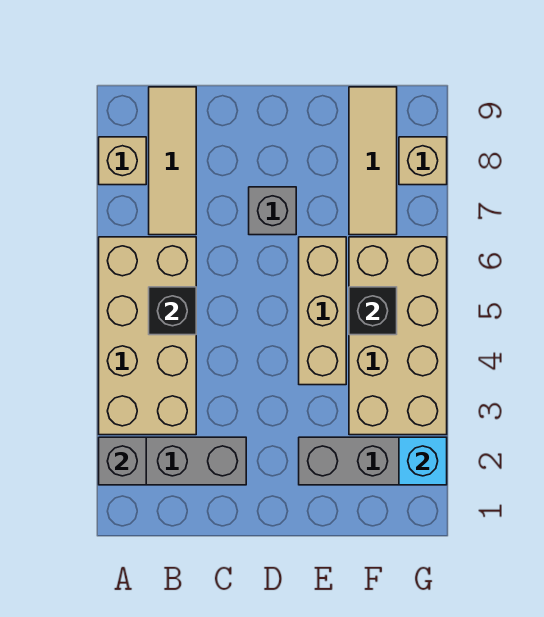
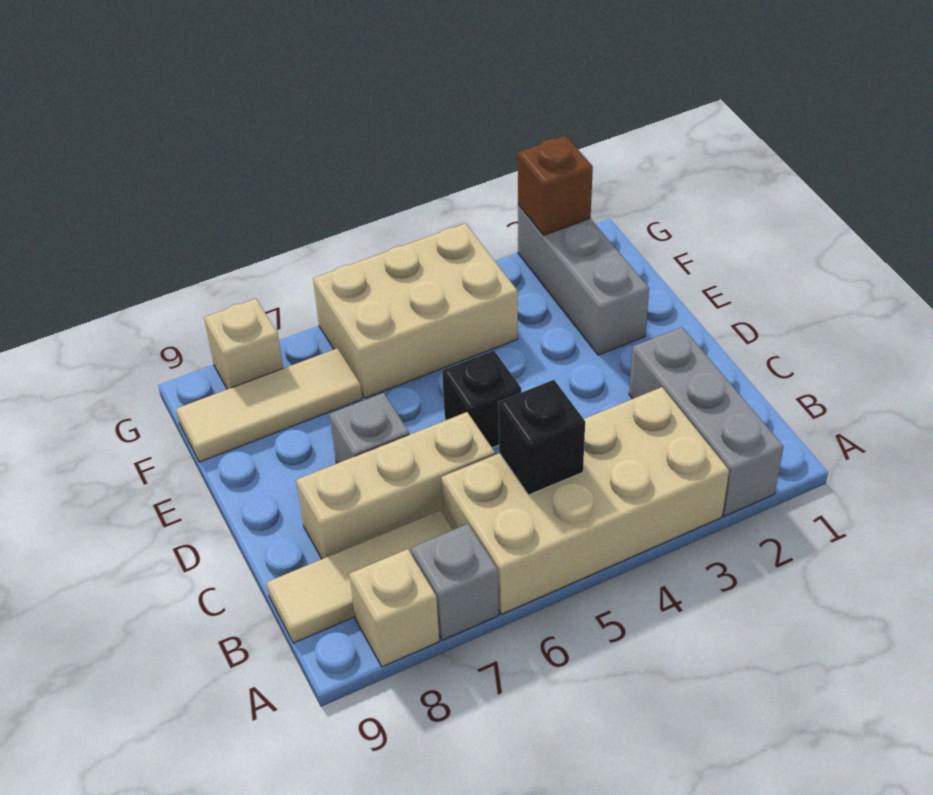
grey 1x1 brick [99,437,146,485] -> grey 1x1 brick moved to [411,524,499,640]
tan 1x3 brick [299,237,346,385] -> tan 1x3 brick moved to [296,412,495,559]
tan 2x4 brick [349,237,447,435] -> tan 2x3 brick [313,223,518,398]
black 1x1 brick [349,287,397,335] -> black 1x1 brick moved to [442,350,521,448]
cyan 1x1 brick [399,437,447,485] -> brown 1x1 brick [518,136,593,235]

